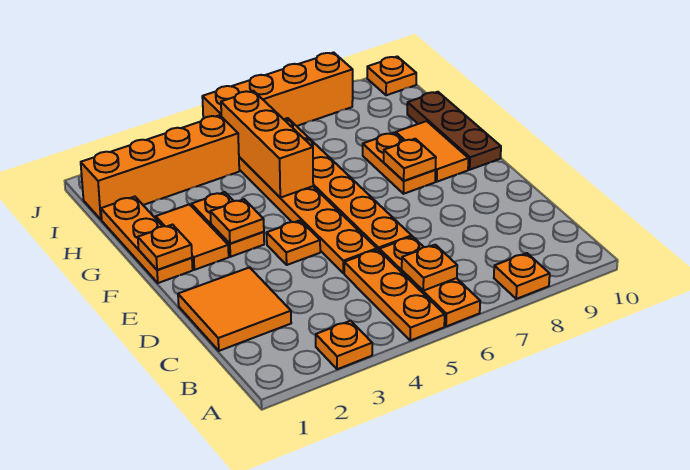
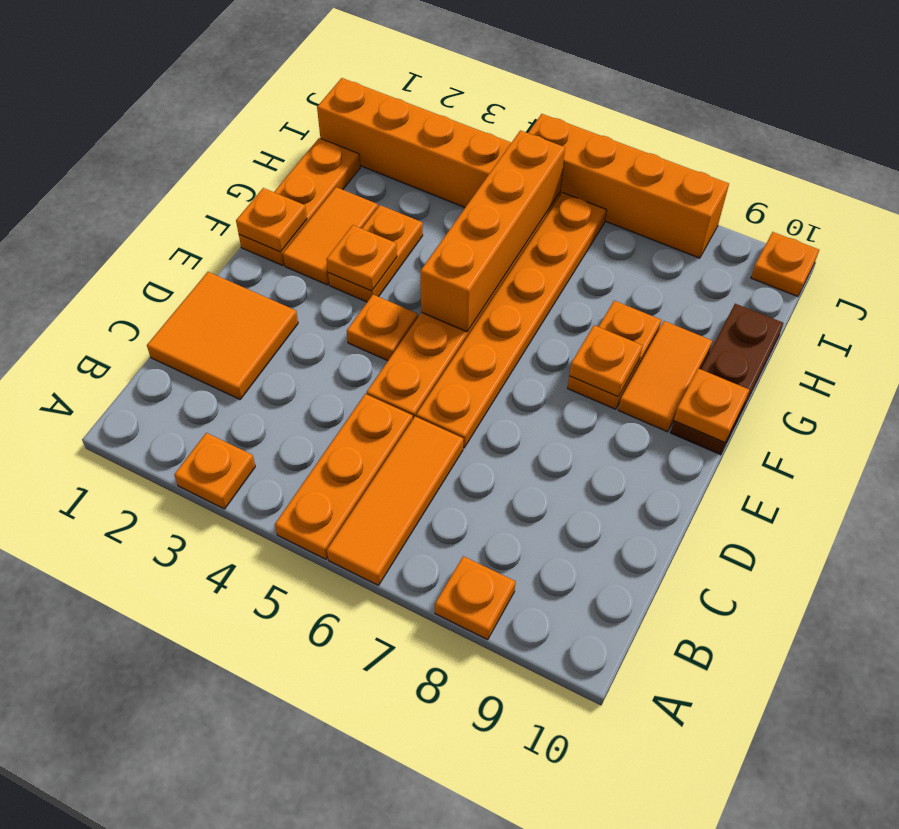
orange 1x3 plate [380,237,480,326] -> orange 1x3 tile [327,417,463,585]
orange 1x1 plate [402,245,457,291] -> orange 1x1 plate moved to [674,368,749,443]
orange 1x3 brick [221,91,313,198] -> orange 1x4 brick [420,130,565,332]

